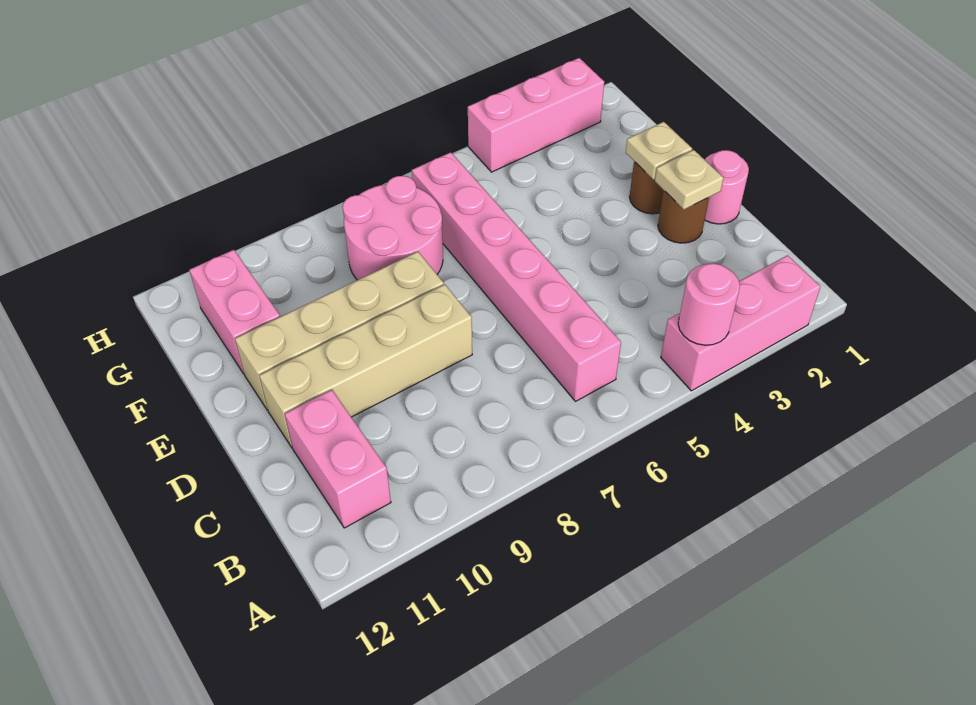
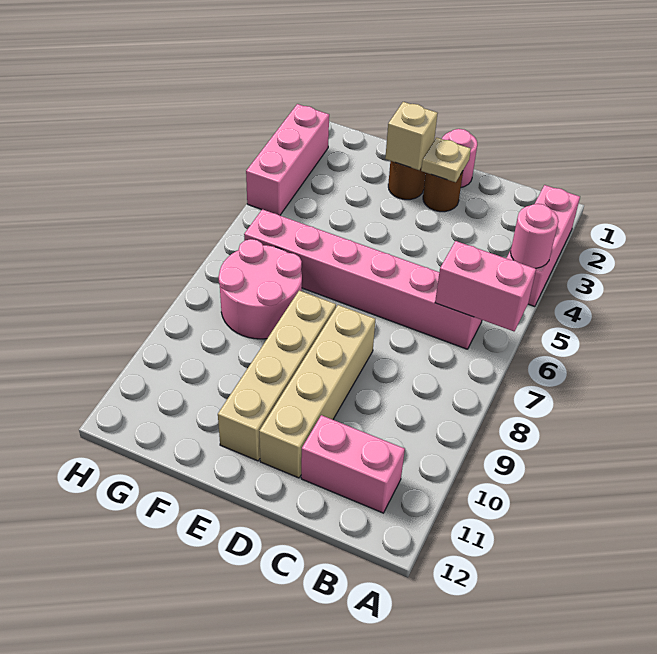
tan 1x1 plate [626,122,692,180] -> tan 1x1 brick [385,102,438,170]
pink 1x2 brick [190,250,280,374] -> pink 1x2 brick moved to [435,241,536,331]

